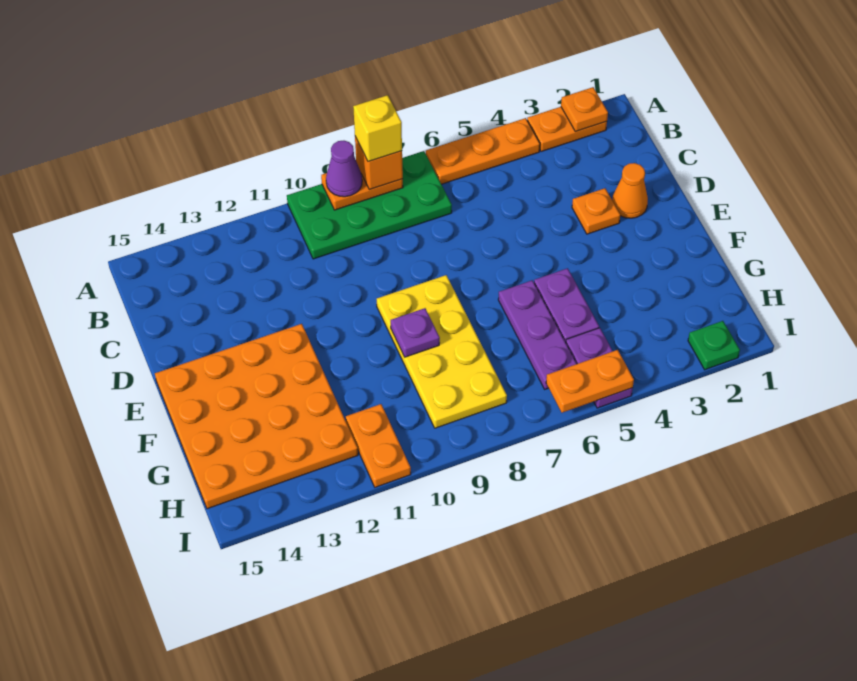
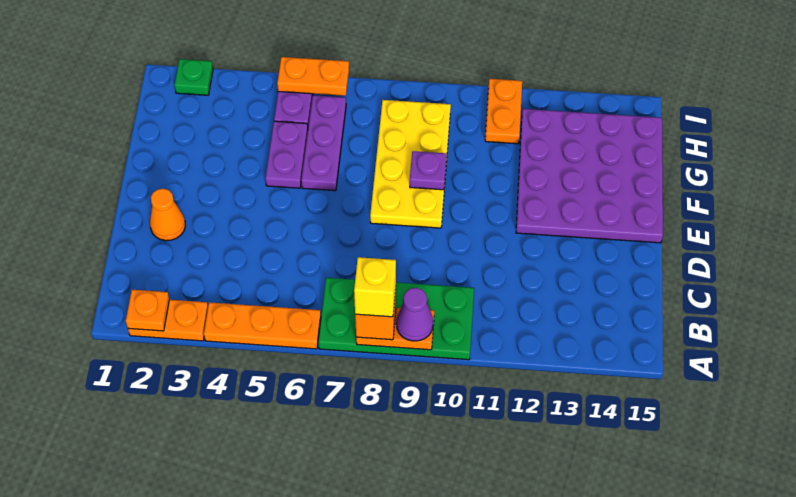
orange 1x1 plate [572,188,620,234] -> none
orange 4x4 plate [155,324,358,509] -> purple 4x4 plate [516,109,663,243]

